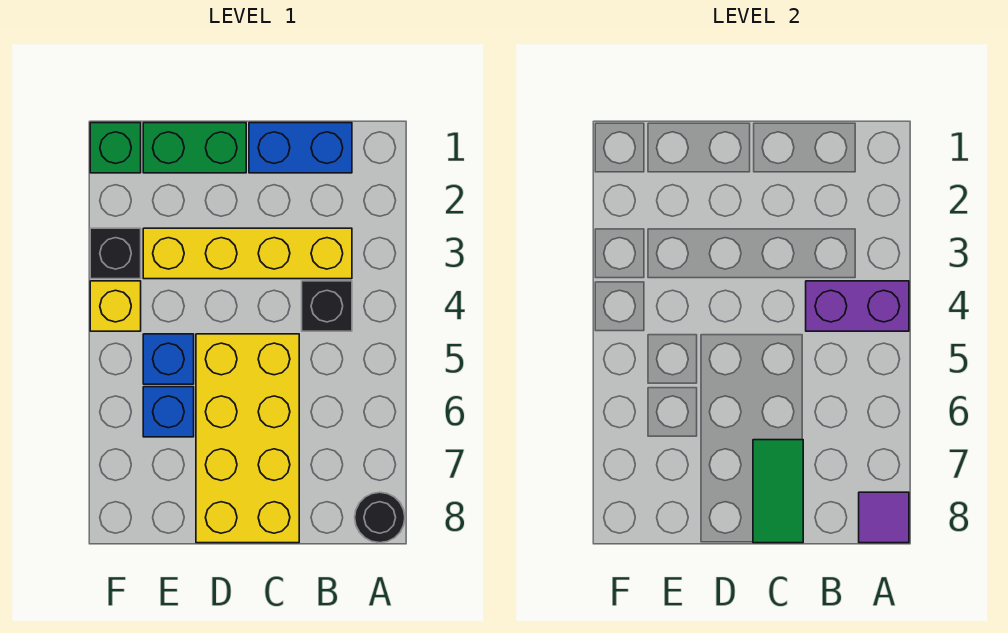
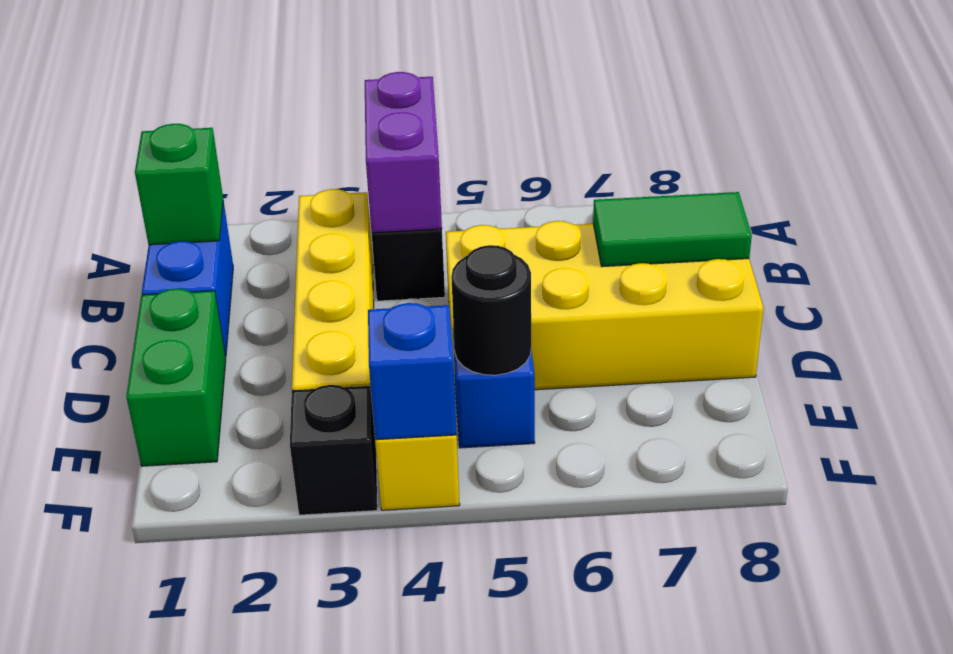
black 1x1 round brick [355,492,405,543] -> black 1x1 round brick moved to [451,245,531,375]
purple 1x1 tile [859,492,909,543] -> none
blue 1x1 brick [143,387,194,437] -> blue 1x1 brick moved to [368,303,457,440]
green 1x1 brick [90,123,141,173] -> green 1x1 brick moved to [135,124,223,245]

